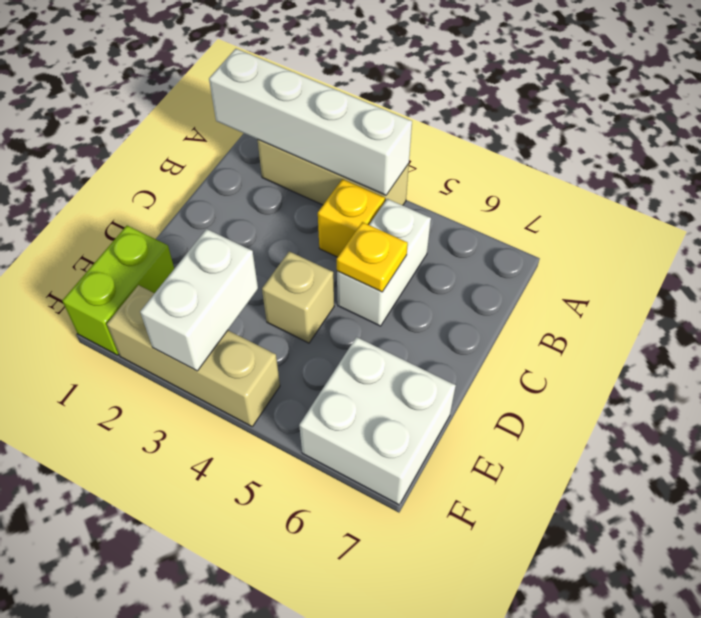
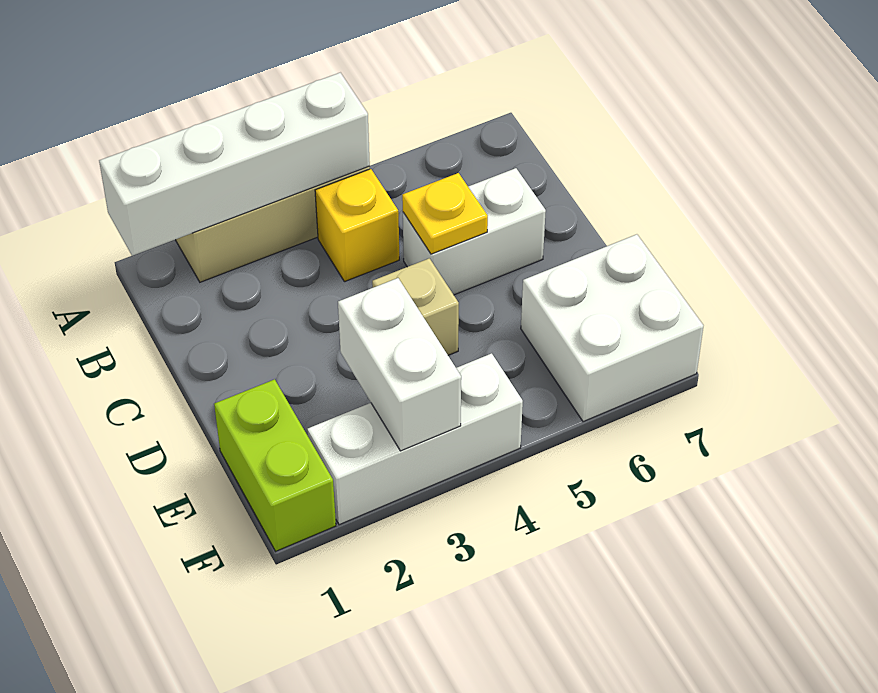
white 1x2 brick [337,199,431,326] -> white 1x2 brick turned to [403,168,546,295]
tan 1x3 brick [107,285,280,426] -> white 1x3 brick [307,353,523,525]

